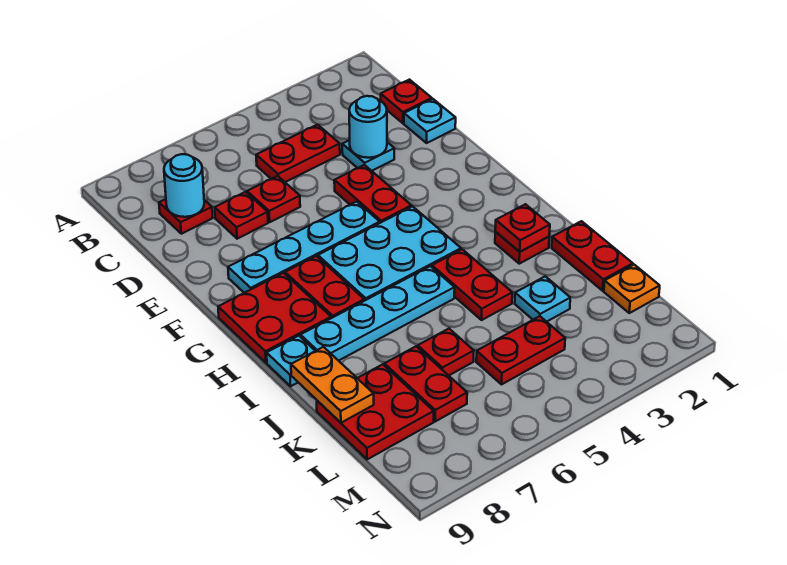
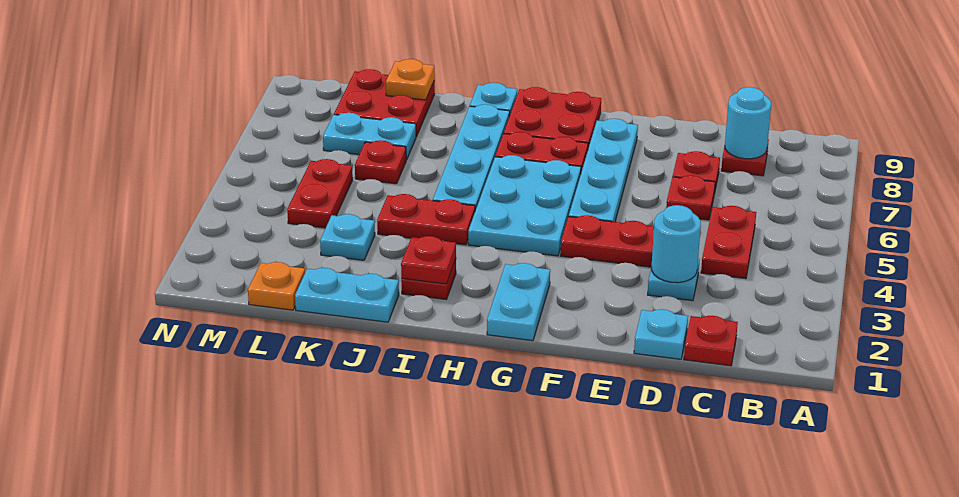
none -> cyan 1x2 plate [487,263,550,341]
red 1x2 plate [552,221,633,291] -> cyan 1x2 plate [295,268,399,322]
orange 1x2 plate [291,347,374,423] -> orange 1x1 plate [386,59,435,100]
red 1x2 plate [384,347,467,422] -> cyan 1x2 plate [323,113,416,160]

